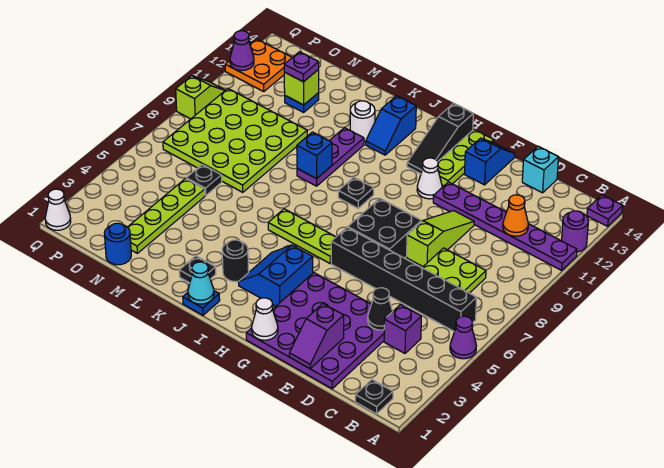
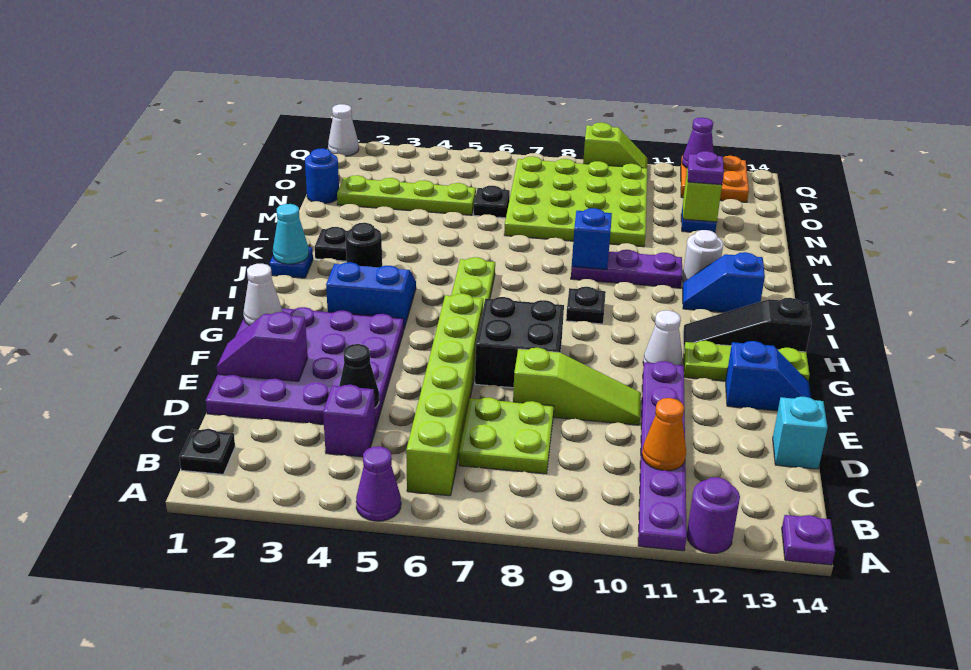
black 1x6 brick [331,227,477,332] -> lime 1x6 brick [406,294,483,496]

